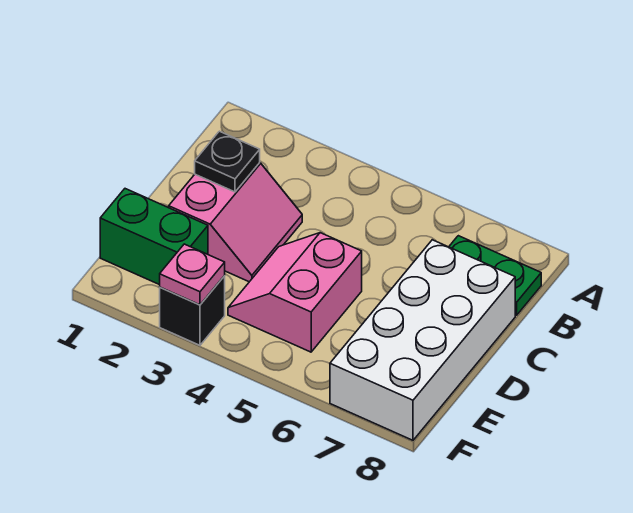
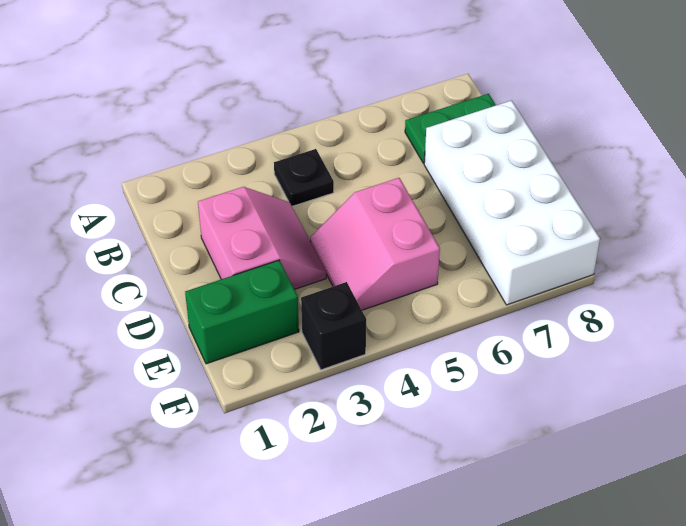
black 1x1 plate [195,131,260,192] -> black 1x1 plate moved to [274,149,334,206]
pink 1x1 plate [160,244,225,305] -> none

